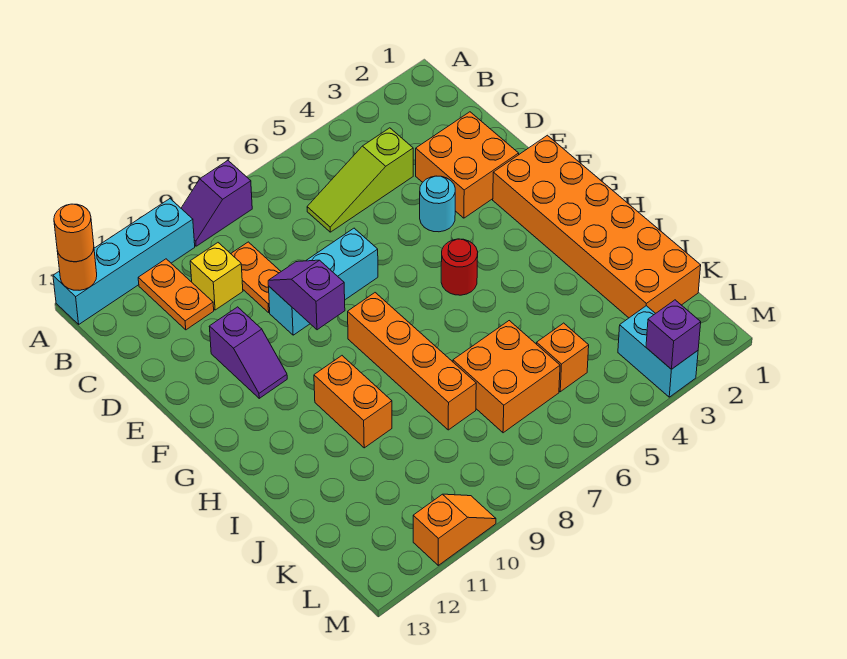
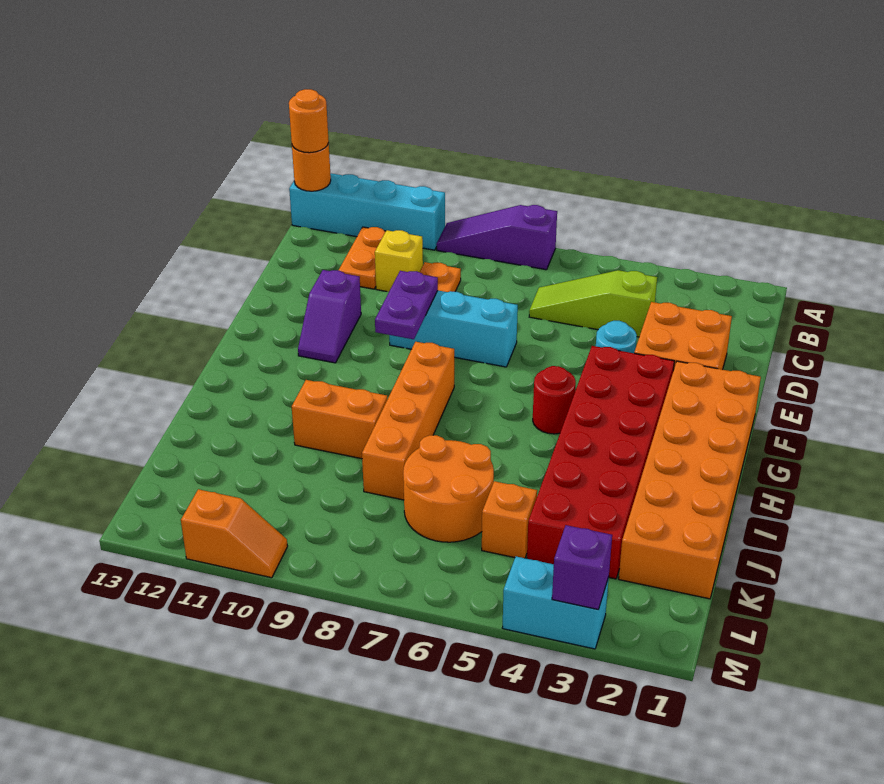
purple 1x2 slope [181,161,252,246] -> purple 1x3 slope [436,205,557,270]
purple 1x2 slope [268,260,345,330] -> purple 1x2 plate [375,271,438,339]
none -> red 2x6 brick [527,346,674,579]
orange 1x2 brick [314,356,392,448] -> orange 1x2 brick turned to [292,380,387,459]
orange 2x2 brick [453,321,560,433] -> orange 2x2 round brick [403,435,494,542]
cyan 1x2 brick [618,306,698,397] -> cyan 1x2 brick turned to [502,557,609,649]

